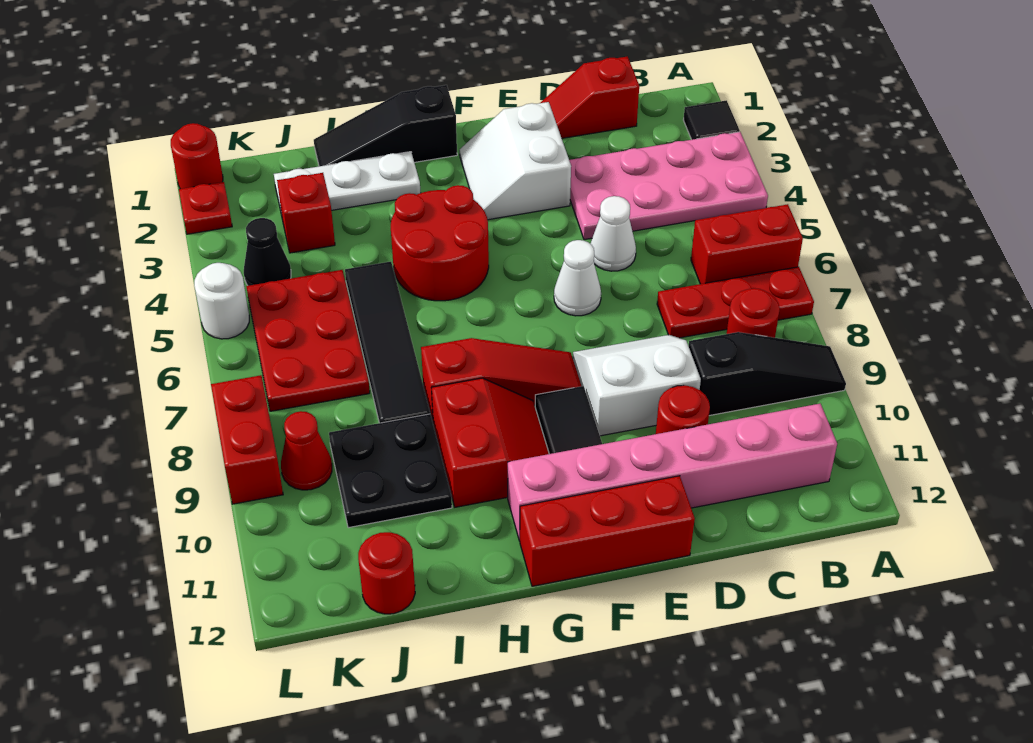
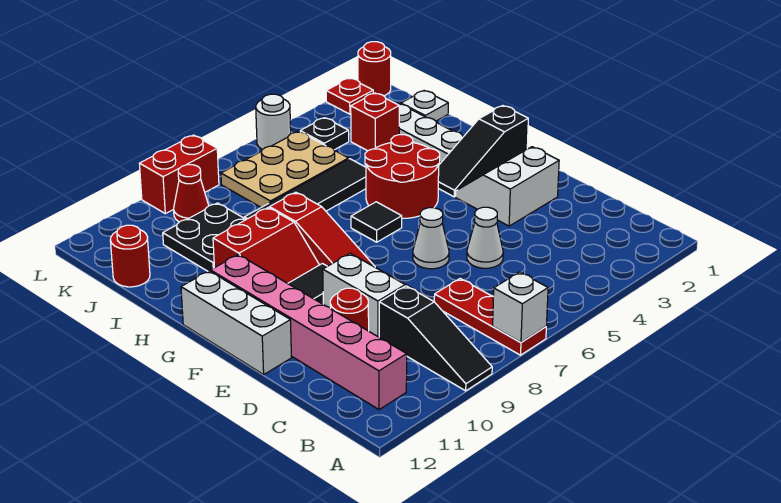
black 1x1 tile [684,100,740,140] -> black 1x1 tile moved to [351,202,402,242]
pink 2x4 plate [569,132,768,240] -> none
red 1x2 brick [691,204,803,284] -> none
none -> white 1x1 brick [493,272,548,342]
red 1x1 round brick [727,288,780,338] -> none
red 1x2 slope [541,56,639,138] -> none
red 1x3 brick [520,476,695,586] -> white 1x3 brick [181,271,292,375]
black 1x3 slope [314,85,457,166] -> black 1x3 slope turned to [438,106,528,197]
none -> white 1x1 plate [401,91,448,121]
red 2x3 plate [246,270,370,411] -> tan 2x3 plate [221,132,349,207]
black 1x1 cone [244,218,291,286] -> black 1x1 plate [300,118,349,150]

